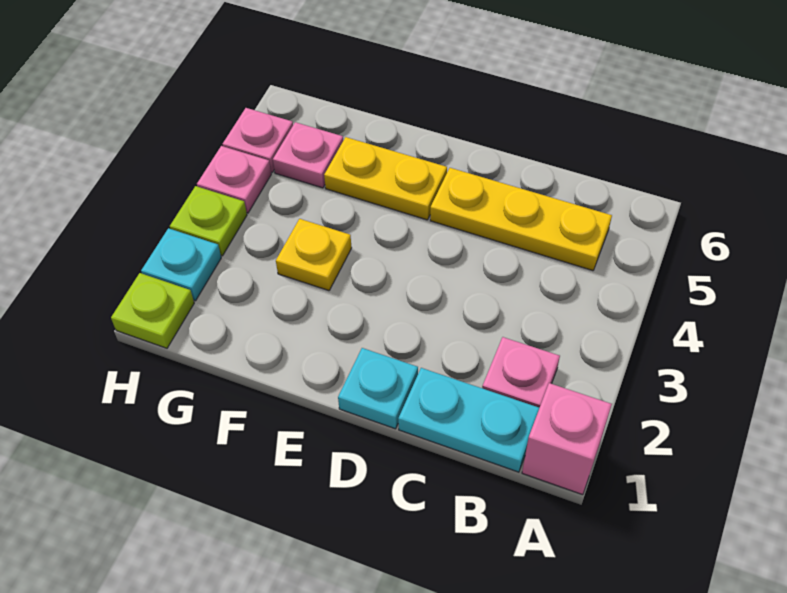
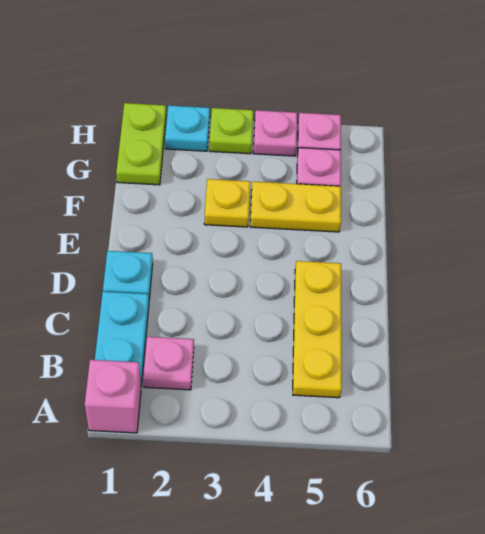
yellow 1x2 plate [324,137,447,220] -> yellow 1x2 plate turned to [250,182,341,232]
lime 1x1 plate [111,273,194,348] -> lime 1x2 plate [116,103,166,185]

